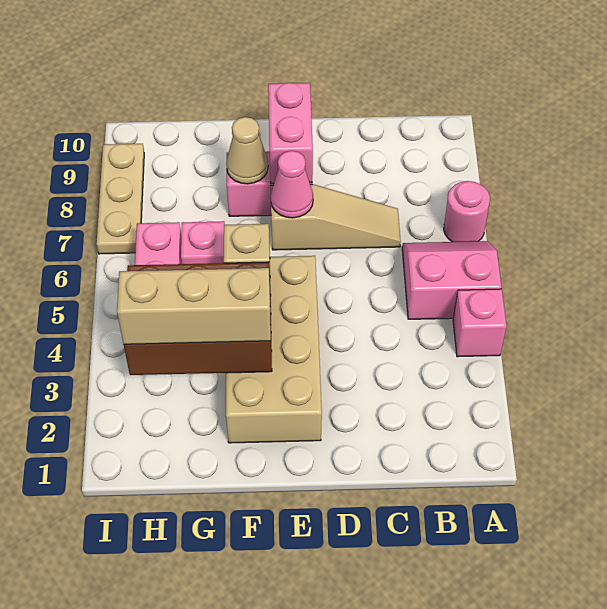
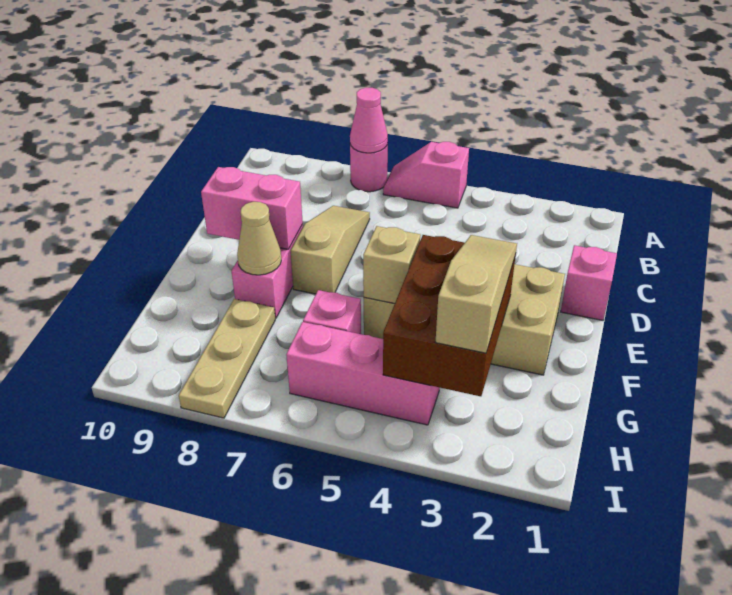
pink 1x1 brick [453,289,507,357] -> pink 1x1 brick moved to [561,245,617,320]
pink 2x2 slope [402,241,502,319] -> pink 1x2 slope [383,142,469,208]
pink 1x1 cone [271,151,313,218] -> pink 1x1 cone moved to [350,88,388,153]
tan 1x3 brick [117,268,271,344] -> tan 1x3 slope [436,235,517,353]
tan 1x3 plate [96,144,144,254] -> tan 1x3 plate turned to [179,299,275,418]

